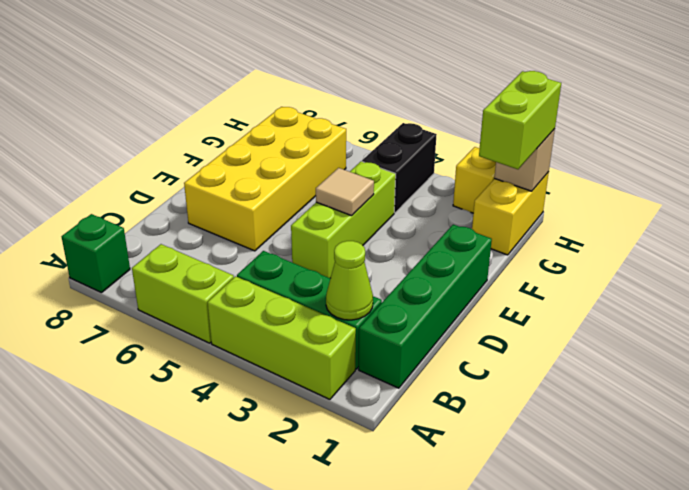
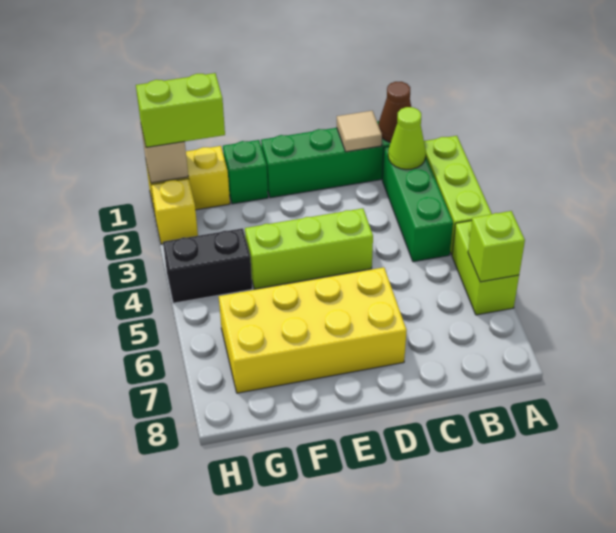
none -> lime 1x1 brick [468,211,525,282]
green 1x1 brick [62,214,130,293] -> green 1x1 brick moved to [223,140,268,204]
none -> brown 1x1 cone [378,82,411,142]
tan 1x1 tile [316,168,374,216] -> tan 1x1 tile moved to [337,111,382,152]

